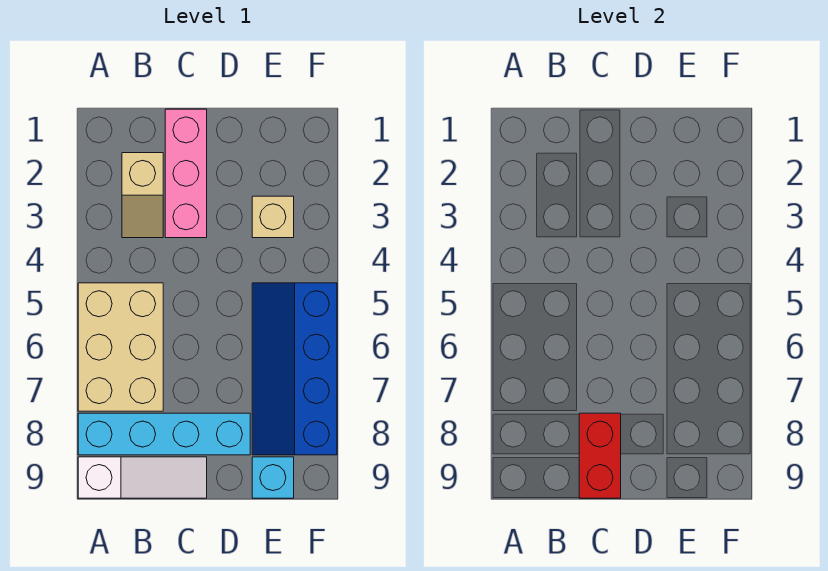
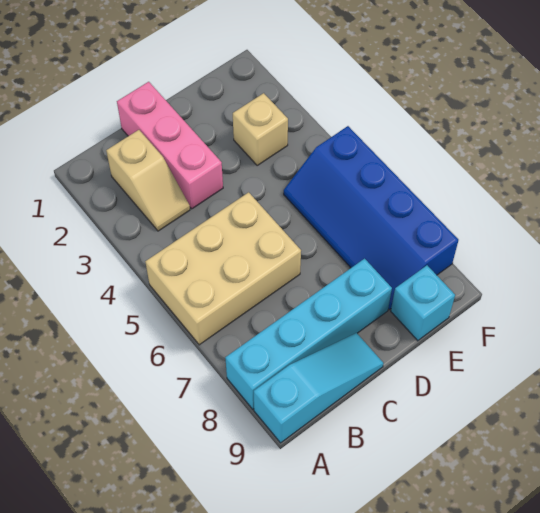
tan 2x3 brick [78,283,163,411] -> tan 2x3 brick turned to [145,192,301,345]
white 1x3 slope [78,457,207,498] -> cyan 1x3 slope [254,333,384,443]
red 1x2 brick [579,413,621,498] -> none

